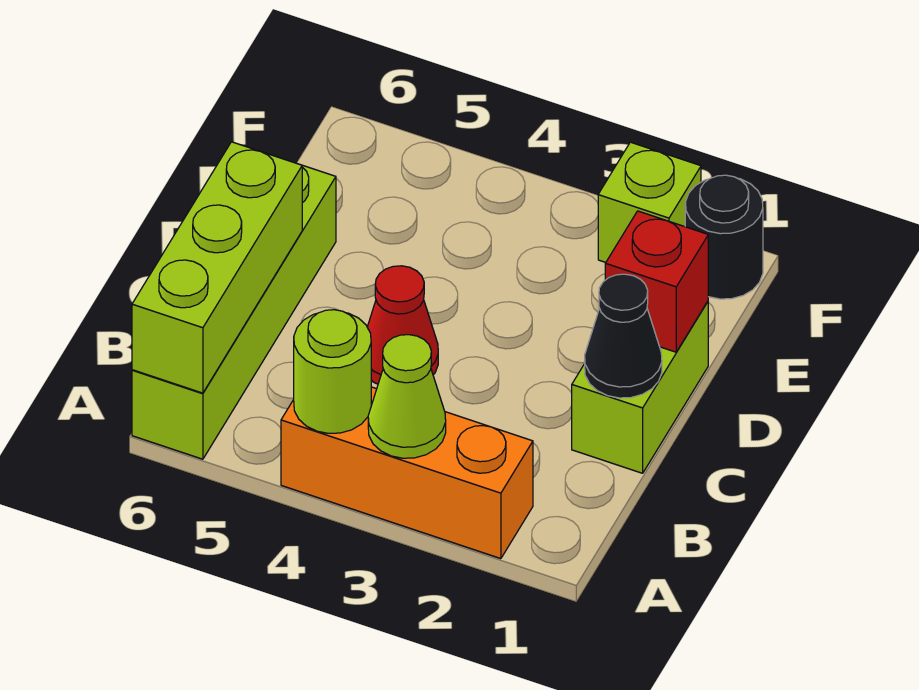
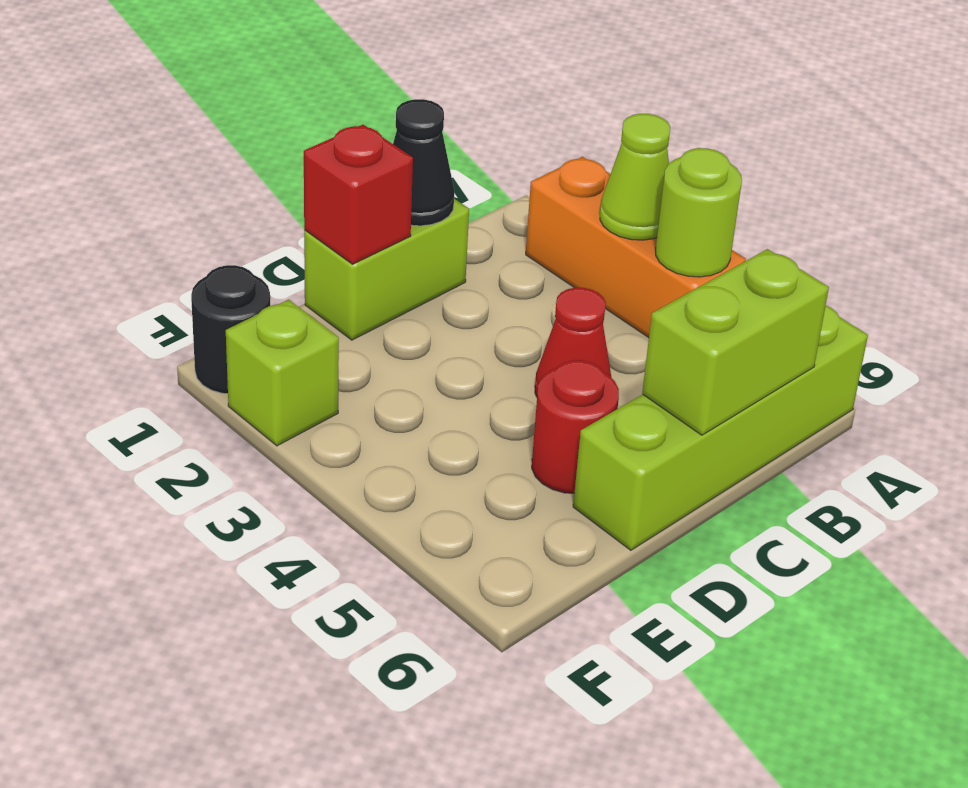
lime 1x3 brick [132,142,302,393] -> lime 1x2 brick [642,249,829,435]
none -> red 1x1 round brick [532,360,619,493]

